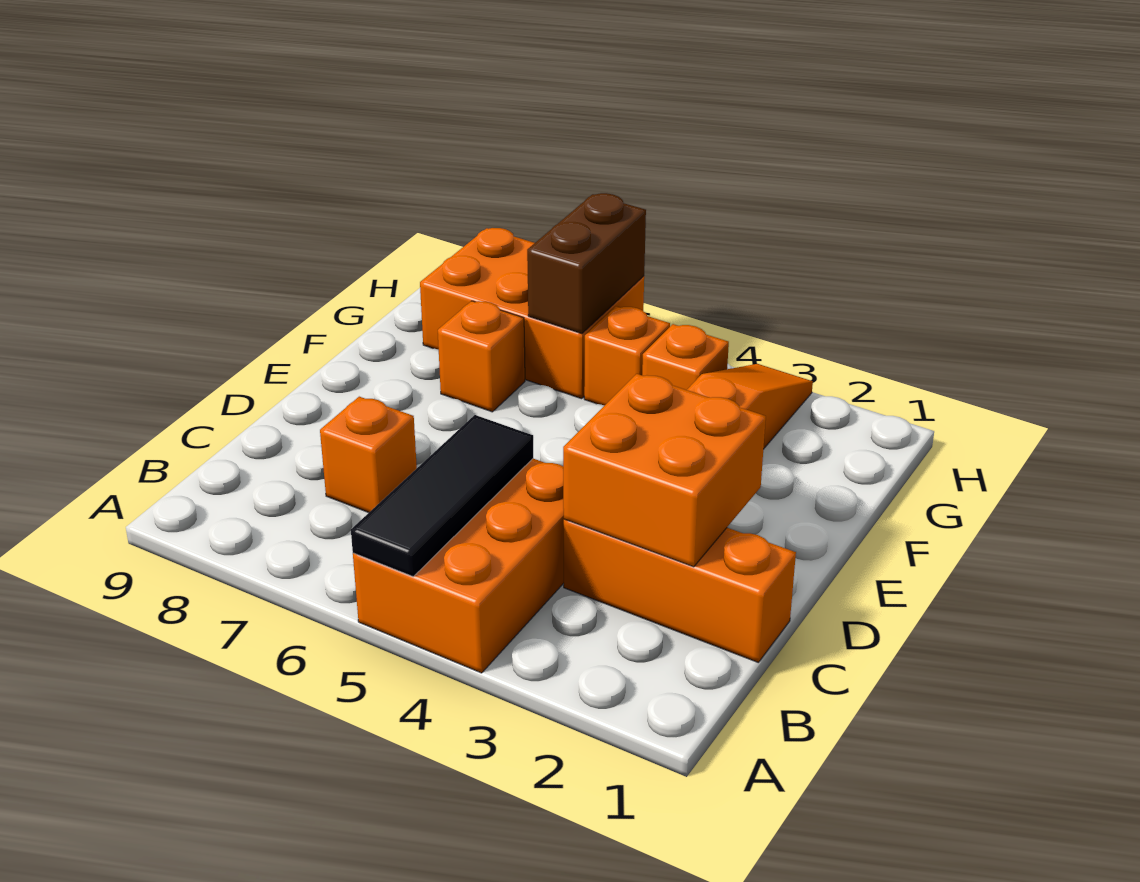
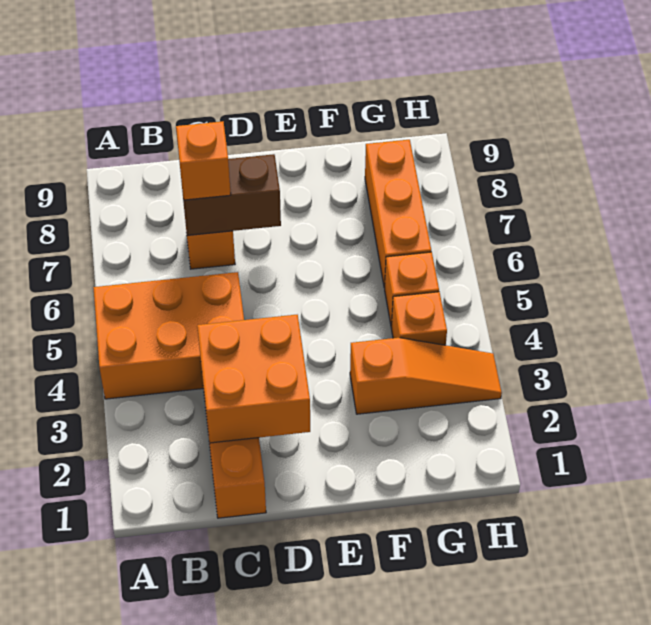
black 1x3 tile [351,415,533,577] -> none
orange 1x1 brick [438,301,525,412] -> orange 1x1 brick moved to [176,122,231,200]
orange 2x3 brick [420,228,644,399] -> orange 1x3 brick [365,140,431,288]
brown 1x2 brick [527,193,646,334] -> brown 1x2 brick moved to [181,154,281,236]

